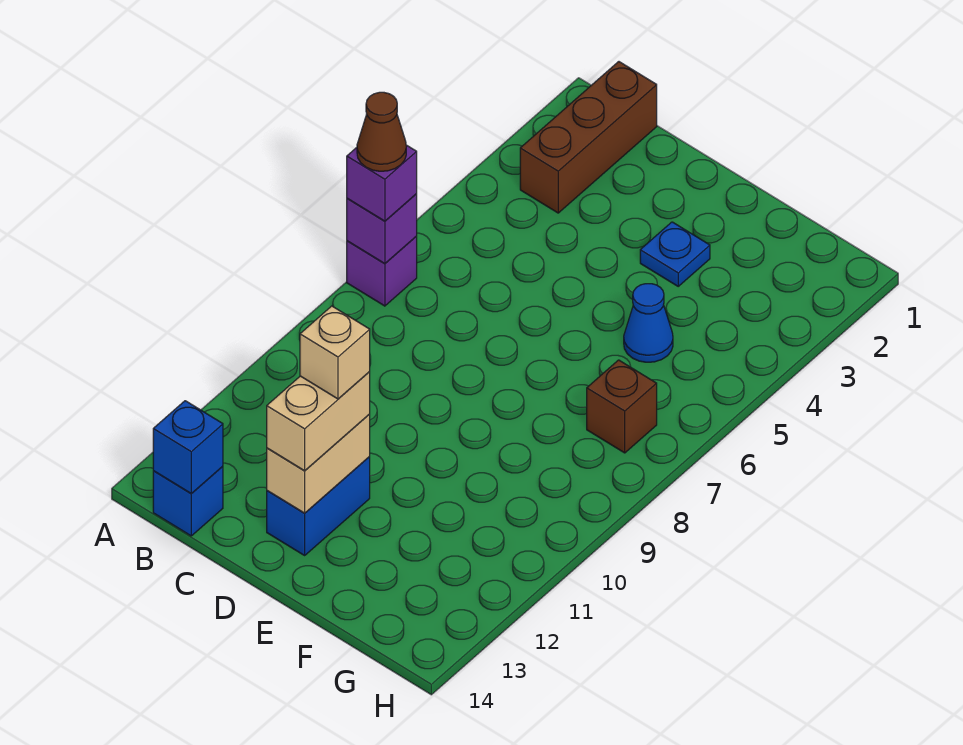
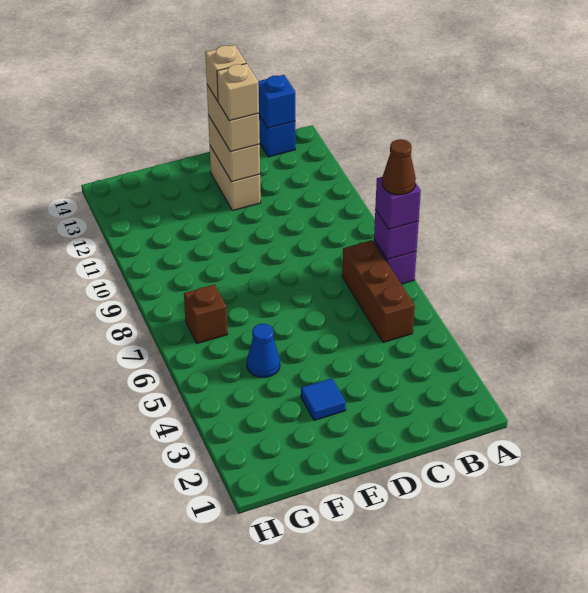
brown 1x3 brick [520,62,657,213] -> brown 1x3 brick moved to [342,240,415,342]
blue 1x2 brick [267,457,370,555] -> tan 1x2 brick [210,146,261,211]
none -> tan 1x1 brick [205,45,246,101]
blue 1x1 plate [640,222,710,286] -> blue 1x1 tile [301,378,346,421]

